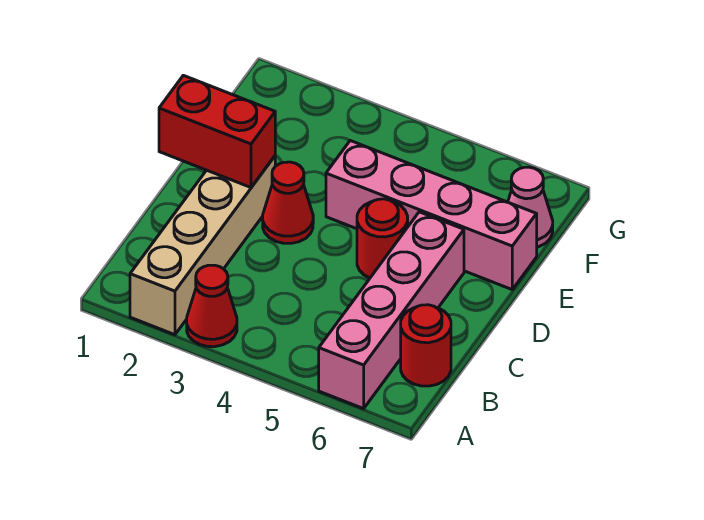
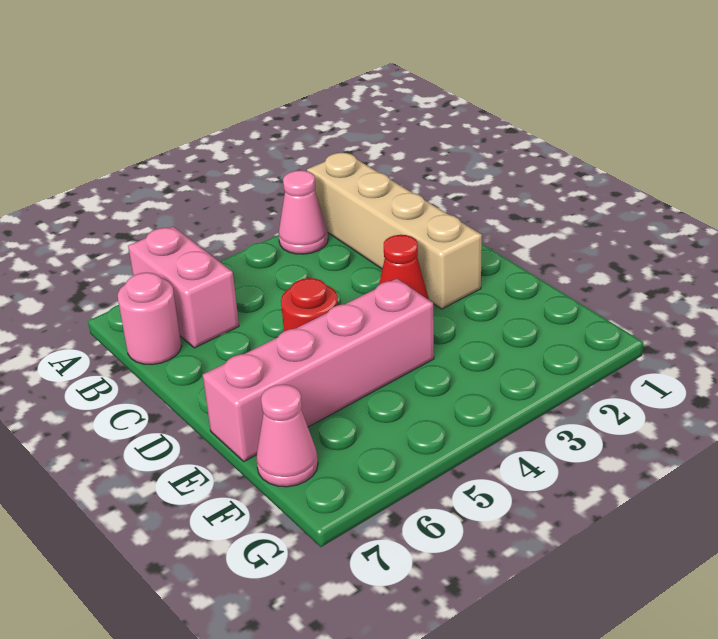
red 1x1 cone [187,265,237,347] -> pink 1x1 cone [279,170,328,254]
pink 1x4 brick [319,212,464,409] -> pink 1x2 brick [128,227,239,348]
red 1x1 round brick [401,305,451,386] -> pink 1x1 round brick [118,273,181,365]
red 1x2 brick [159,75,275,187] -> none

